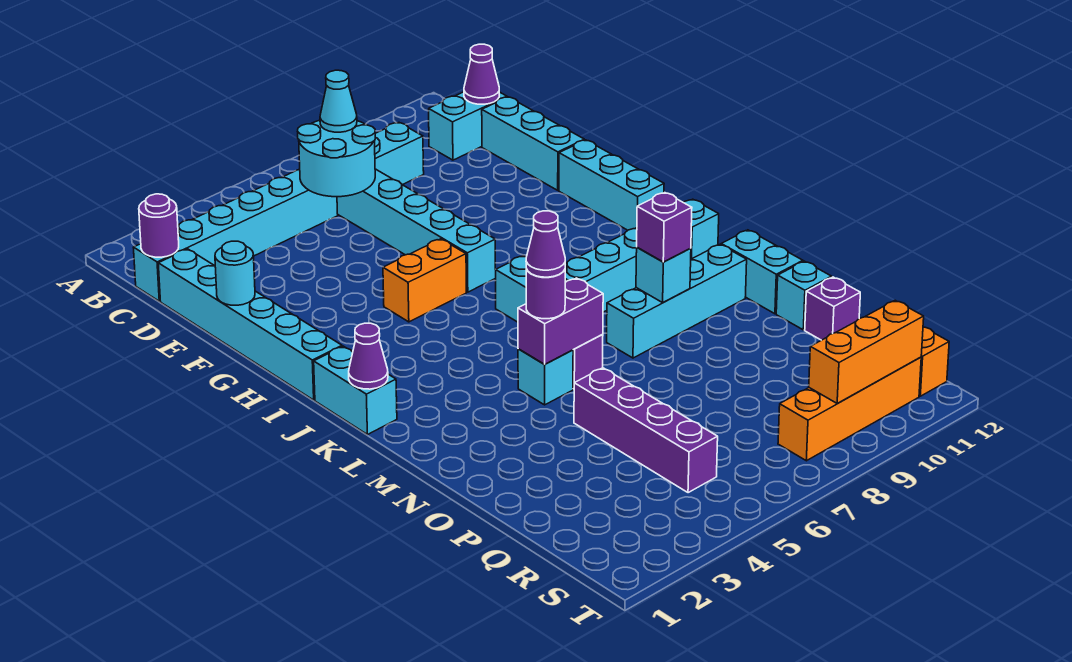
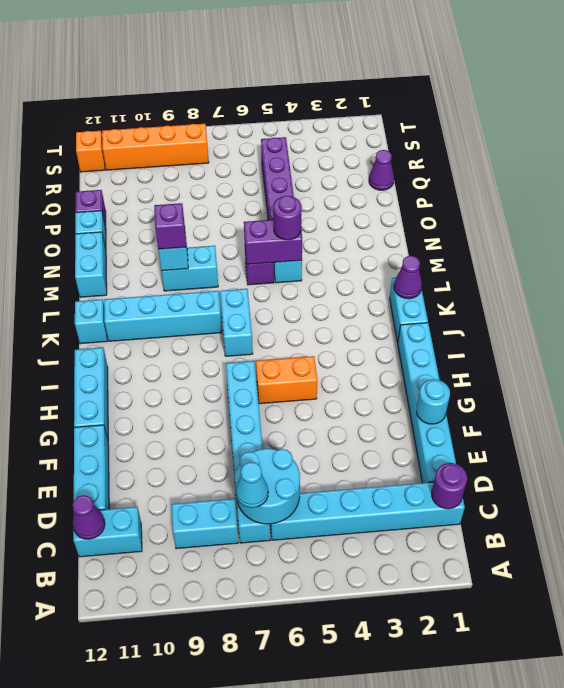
purple 1x1 cone [526,211,565,277] -> purple 1x1 cone moved to [369,150,394,190]
cyan 1x4 brick [607,245,747,358] -> cyan 1x2 brick [161,246,218,291]
orange 1x3 brick [809,300,924,403] -> none

